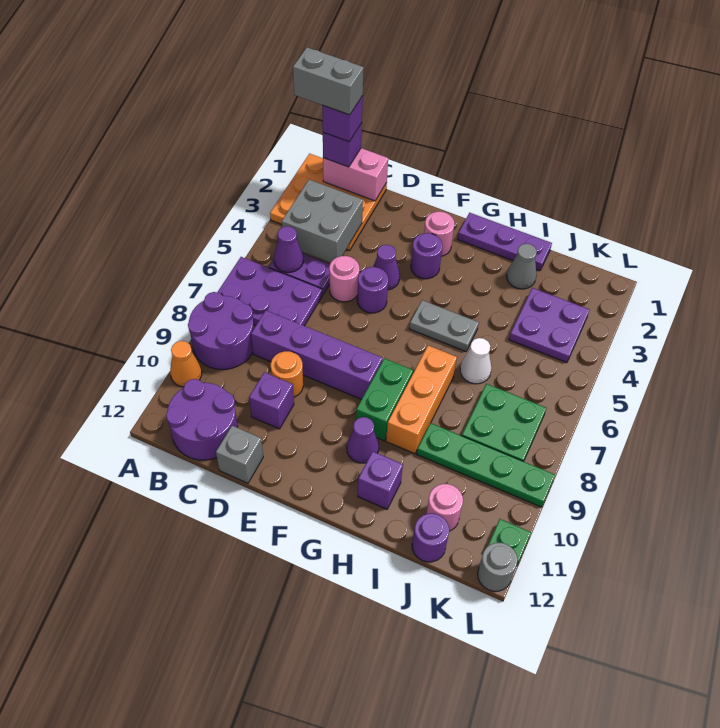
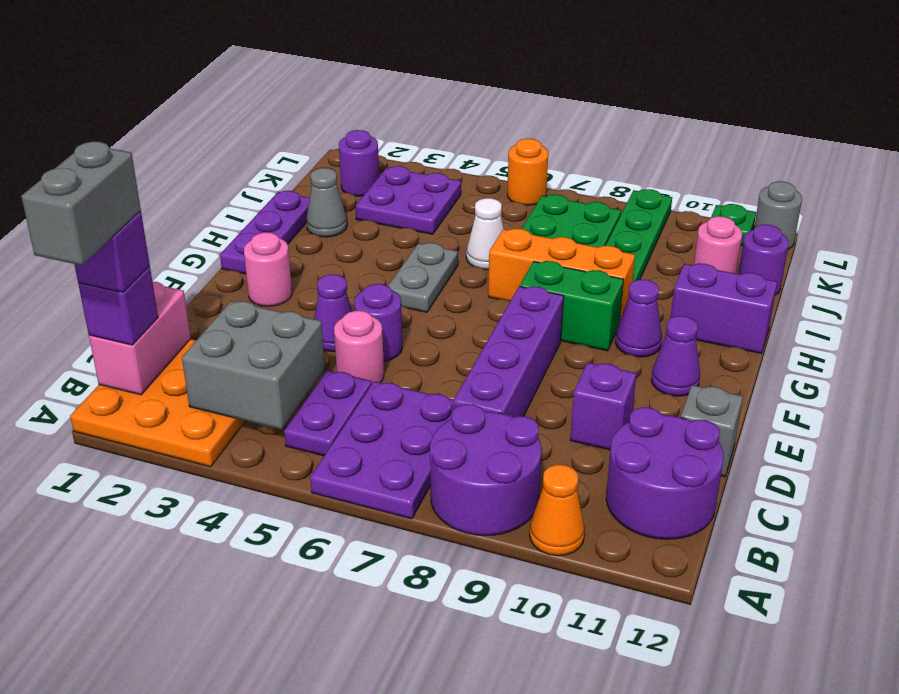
purple 1x1 cone [274,226,303,272] -> purple 1x1 cone moved to [651,316,700,396]
orange 1x1 round brick [271,351,303,397] -> orange 1x1 round brick moved to [507,139,548,205]
purple 1x1 round brick [411,233,442,279] -> purple 1x1 round brick moved to [339,130,379,196]
purple 1x1 brick [358,452,403,509] -> purple 1x2 brick [671,263,777,353]

